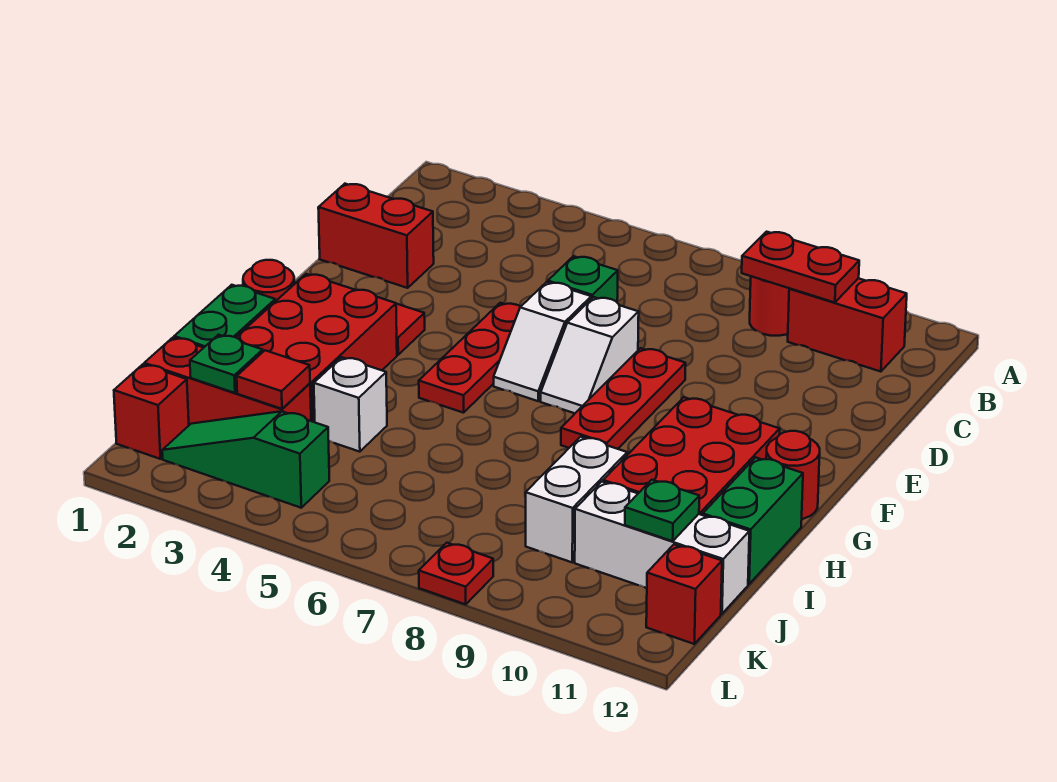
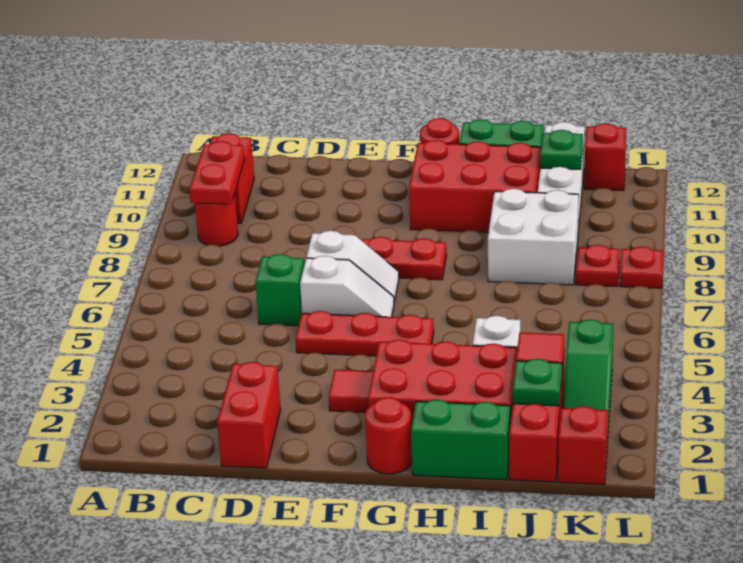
white 1x2 brick [526,437,627,562] -> white 2x2 brick [488,189,579,285]
none -> red 1x1 plate [576,245,620,287]

